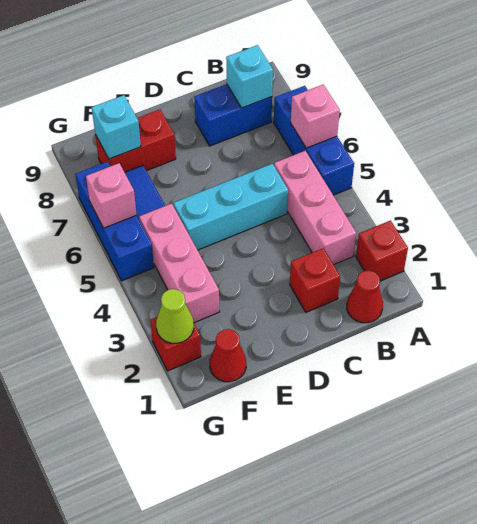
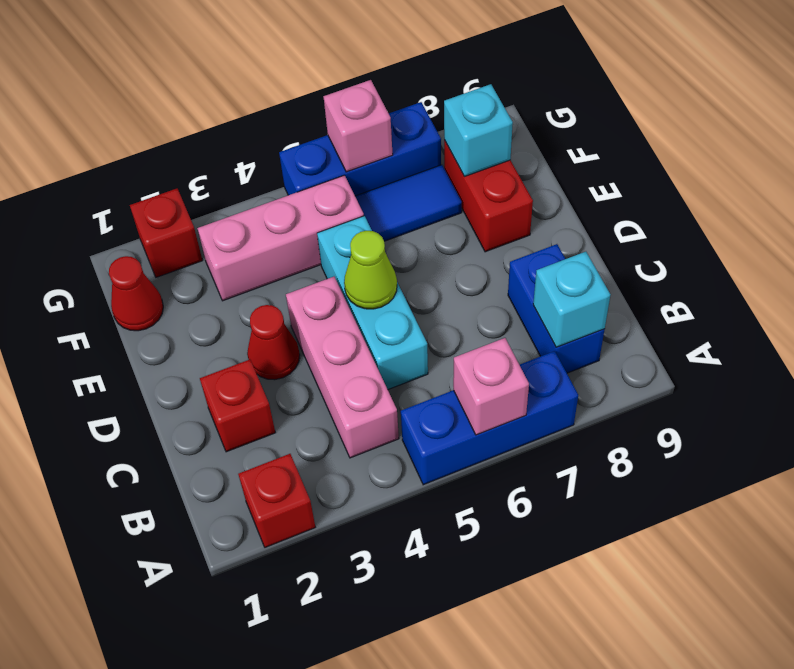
red 1x1 cone [347,270,383,323] -> red 1x1 cone moved to [247,305,300,380]
pink 1x3 brick [274,151,356,265] -> pink 1x3 brick turned to [286,277,399,458]
lime 1x1 cone [156,289,194,343] -> lime 1x1 cone moved to [344,231,397,309]

